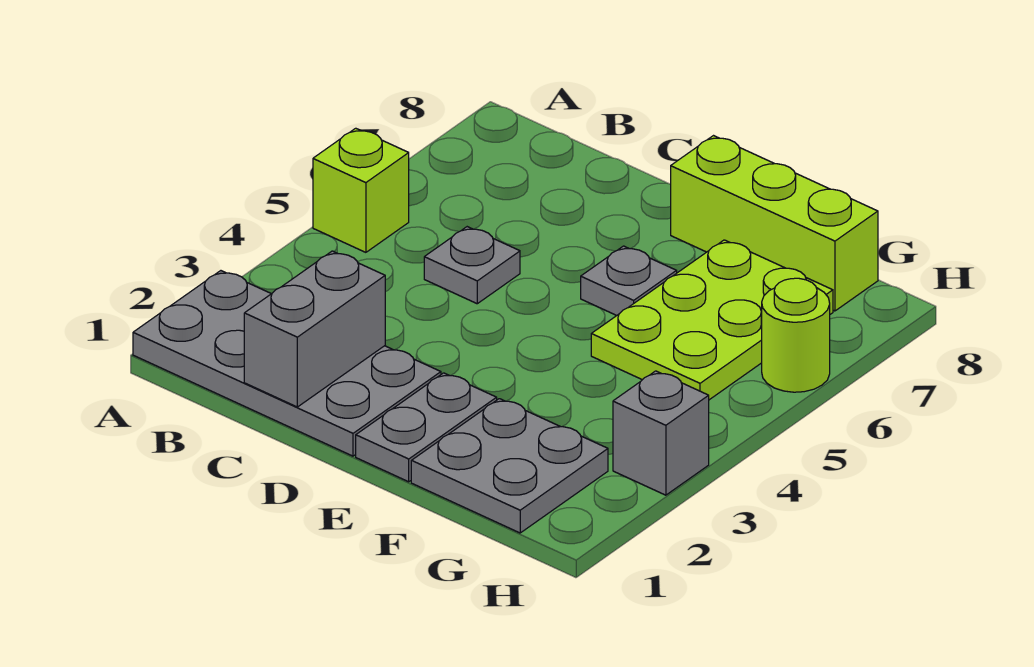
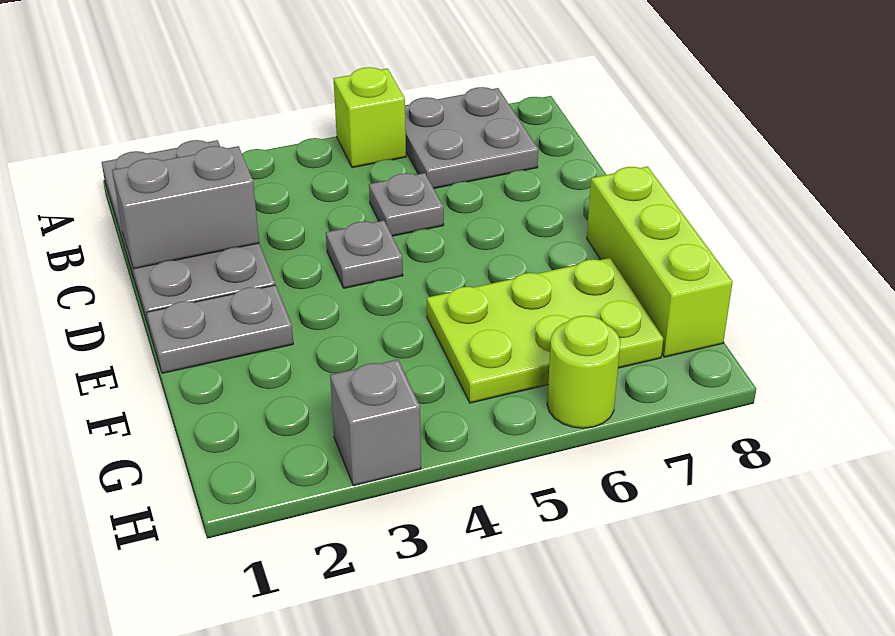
grey 1x1 plate [581,246,677,316] -> grey 1x1 plate moved to [326,220,403,288]
grey 2x2 plate [411,399,608,533] -> grey 2x2 plate moved to [405,87,538,188]

